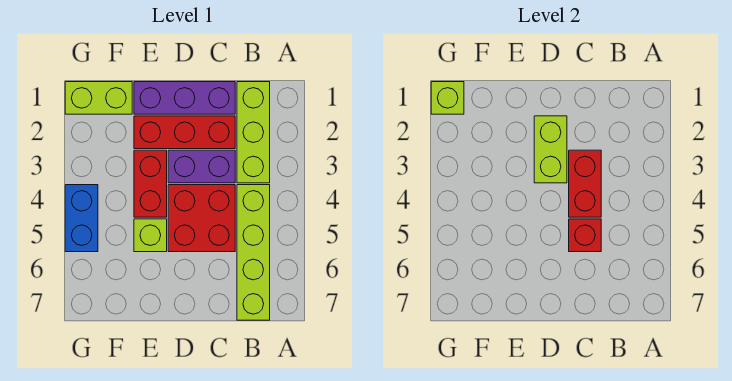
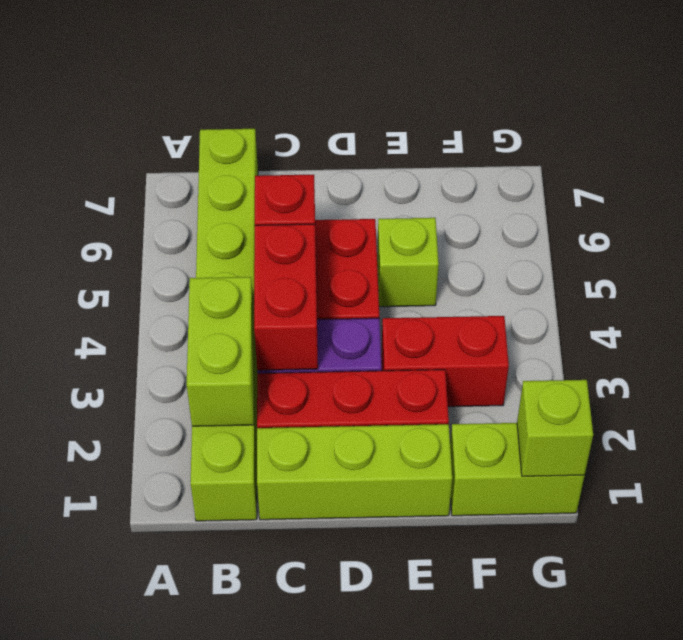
purple 1x3 brick [134,82,235,114] -> lime 1x3 brick [257,424,452,520]
lime 1x2 brick [534,116,567,183] -> lime 1x2 brick moved to [187,277,254,426]
red 1x2 brick [134,150,167,217] -> red 1x2 brick turned to [381,316,509,407]
blue 1x2 brick [65,185,98,252] -> none

